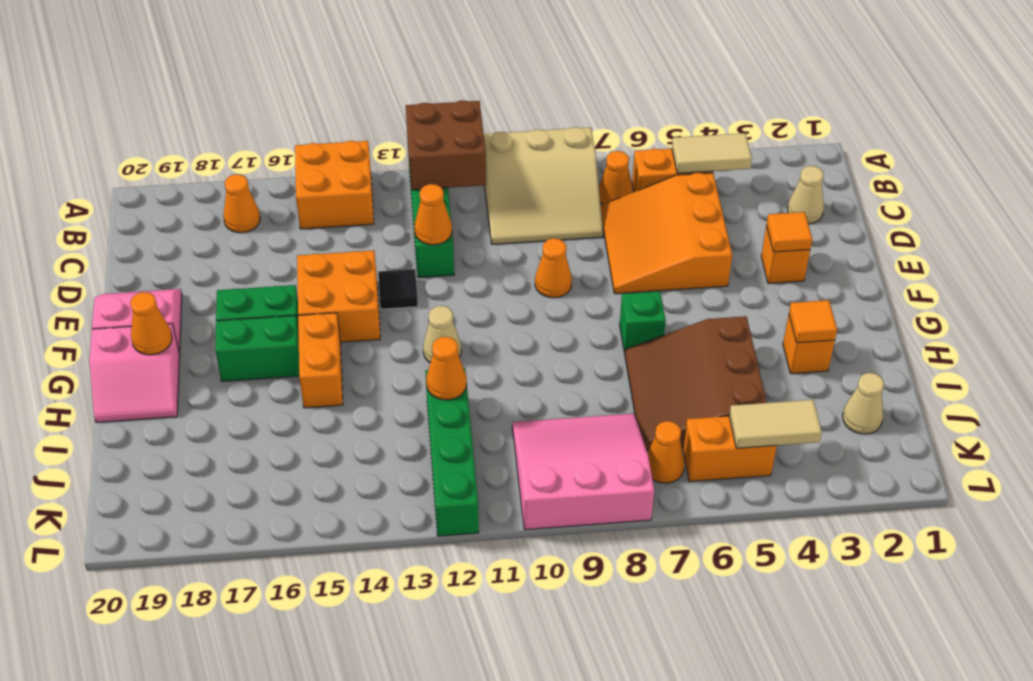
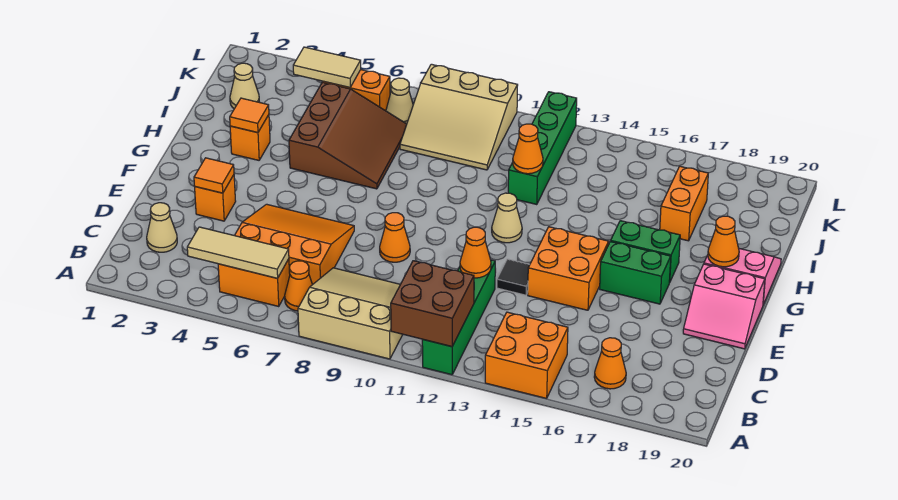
tan 1x2 tile [672,133,752,173] -> tan 1x3 tile [187,227,289,278]
orange 3x3 slope [601,173,732,294] -> orange 3x3 slope turned to [234,204,354,285]
green 1x1 brick [620,291,666,353] -> none
orange 1x2 brick [298,313,343,408] -> orange 1x2 brick moved to [660,166,708,241]
pink 3x3 slope [512,414,654,530] -> tan 3x3 slope [400,64,518,170]
orange 1x1 cone [647,421,685,483] -> tan 1x1 cone [386,78,413,124]

